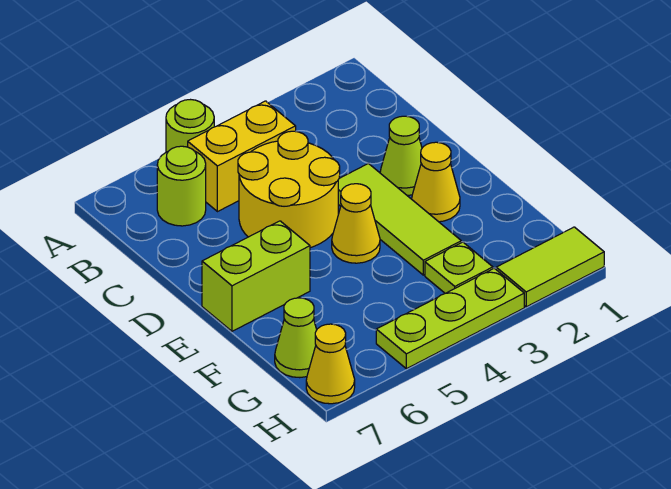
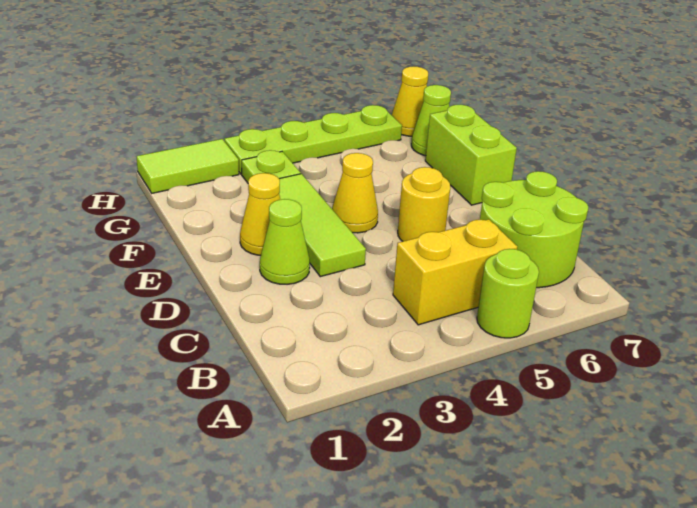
lime 1x1 round brick [157,146,206,226] -> lime 2x2 round brick [480,171,588,288]
yellow 2x2 round brick [238,131,340,248] -> yellow 1x1 round brick [398,167,450,241]
lime 1x2 brick [202,221,310,331] -> lime 1x2 brick turned to [425,105,517,205]
lime 1x3 plate [376,268,524,369] -> lime 1x4 plate [224,105,402,174]

